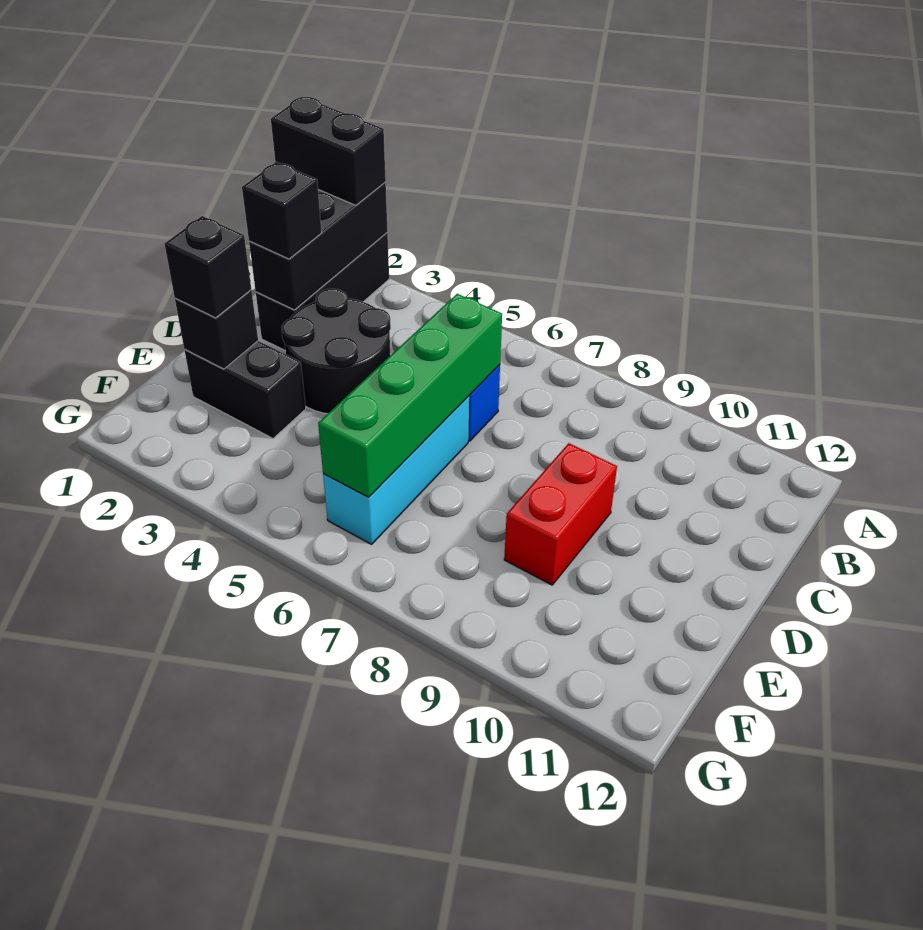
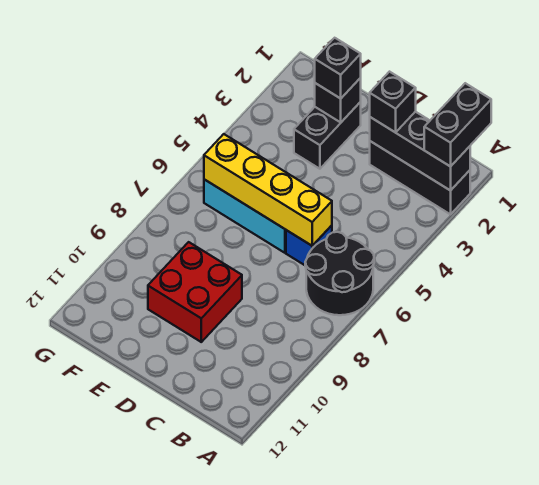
black 2x2 round brick [281,289,391,414] -> black 2x2 round brick moved to [305,232,374,315]
green 1x4 brick [318,294,502,497] -> yellow 1x4 brick [204,134,332,246]
red 1x2 brick [504,443,617,585] -> red 2x2 brick [148,242,242,342]

